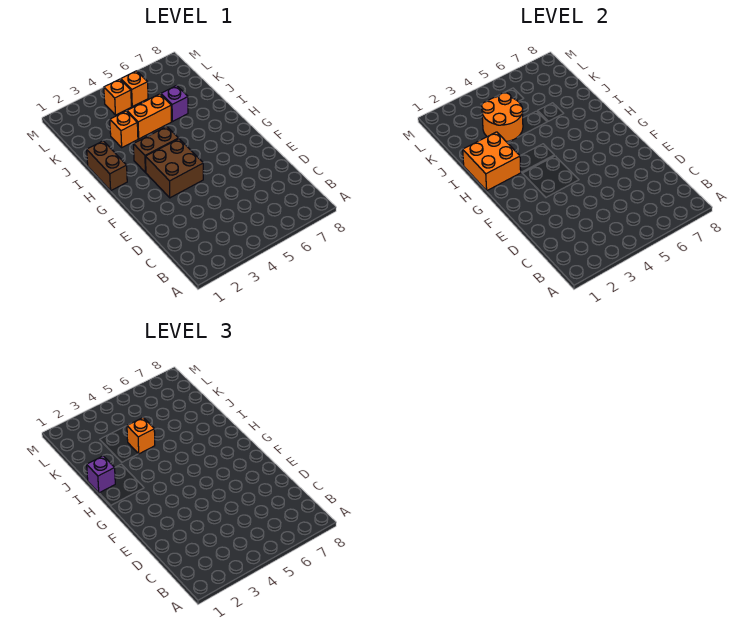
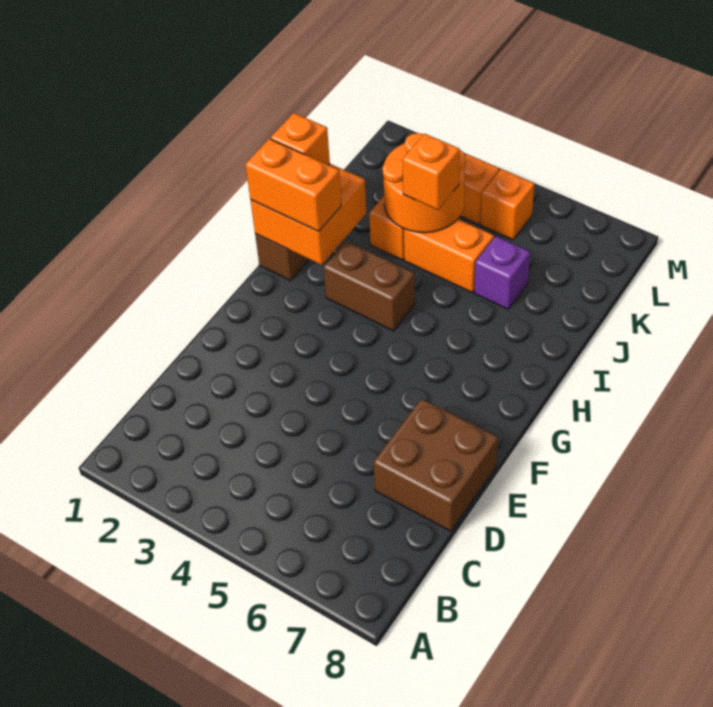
brown 2x2 brick [146,139,203,198] -> brown 2x2 brick moved to [374,399,498,531]
none -> orange 1x2 brick [245,139,342,231]
purple 1x1 brick [87,456,115,493] -> orange 1x1 brick [271,113,330,165]

